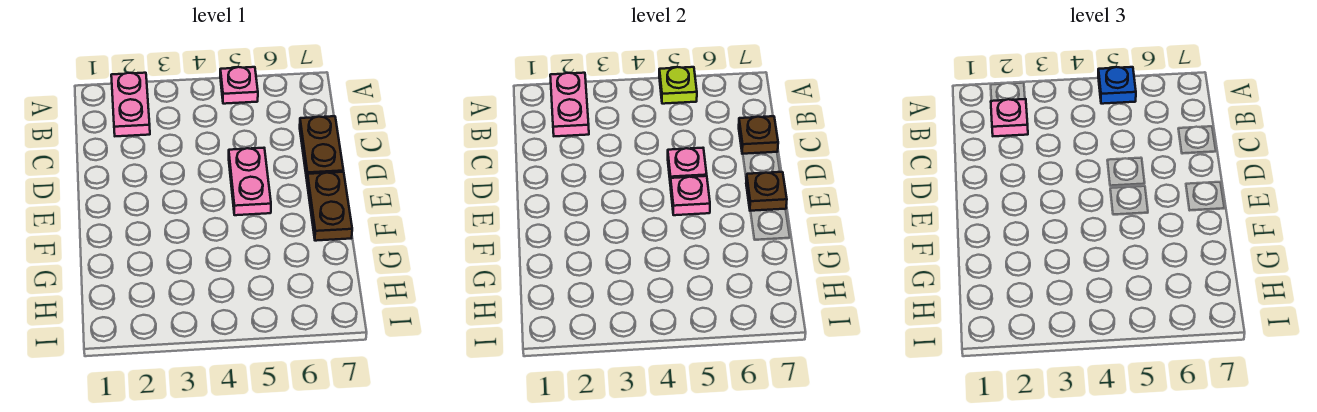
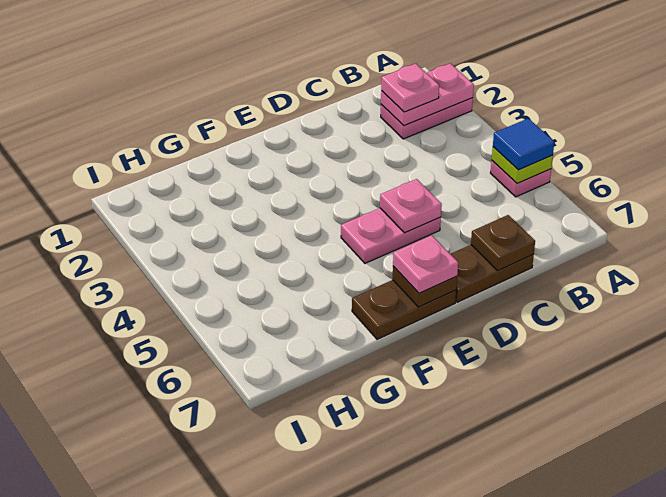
blue 1x1 plate [1098,67,1136,104] -> blue 1x1 tile [493,118,554,170]
pink 1x1 plate [671,176,710,215] -> pink 1x1 plate moved to [393,235,458,293]

